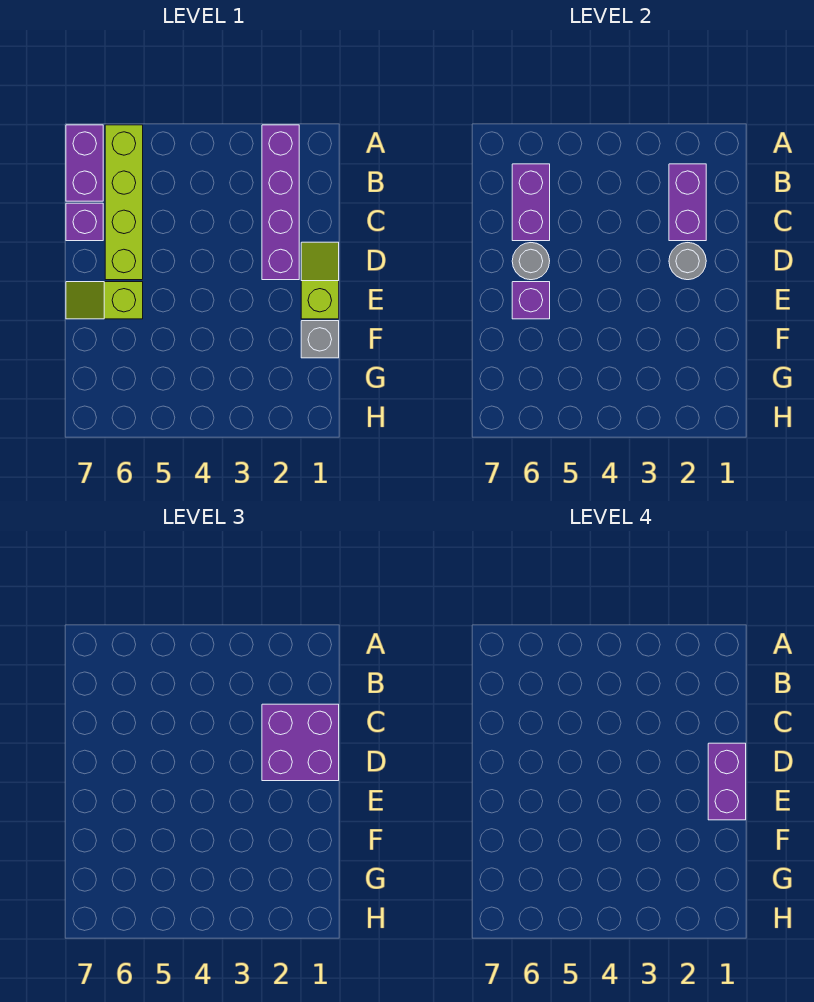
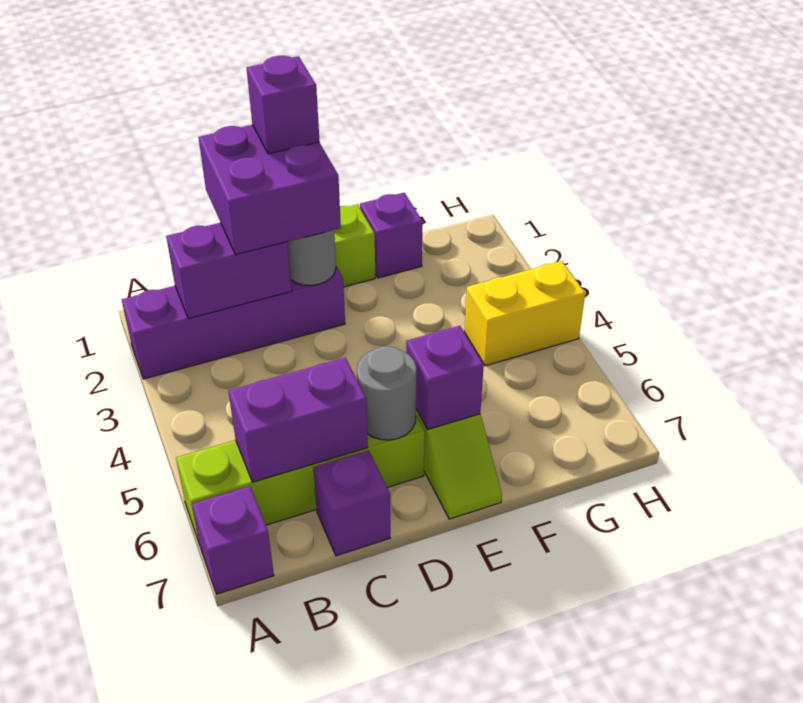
purple 1x2 brick [66,125,103,201] -> purple 1x1 brick [192,486,274,594]
purple 1x2 brick [708,743,746,820] -> purple 1x1 brick [247,56,320,154]
grey 1x1 brick [301,321,339,358] -> purple 1x1 brick [360,193,423,278]
none -> yellow 1x2 brick [465,261,585,366]

